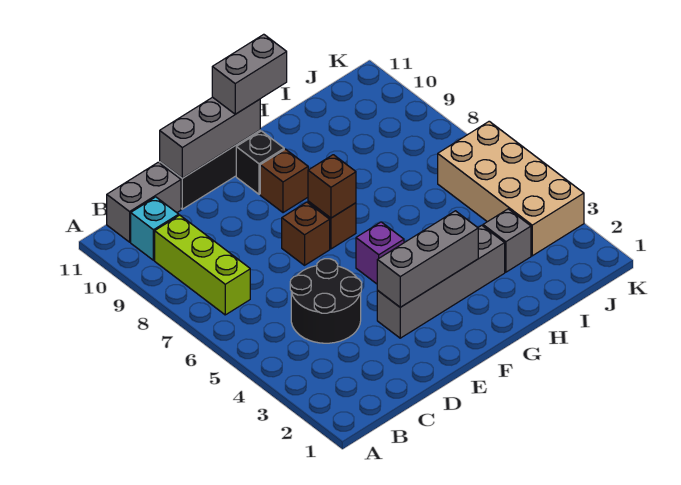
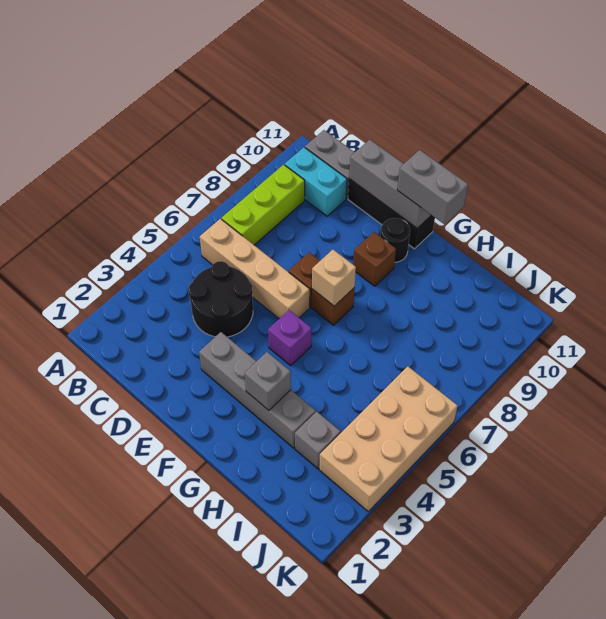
none -> tan 1x4 brick [200,219,310,319]
cyan 1x1 brick [131,197,179,260] -> cyan 1x2 brick [285,147,347,216]
grey 1x3 brick [377,211,478,307] -> grey 1x1 brick [244,352,291,410]
brown 1x1 brick [308,155,356,218] -> tan 1x1 brick [312,250,356,306]
black 1x1 brick [236,131,284,194] -> black 1x1 round brick [380,218,410,262]

